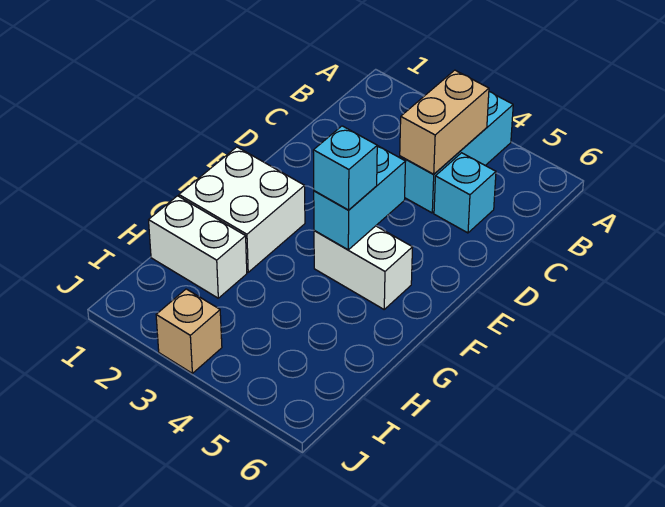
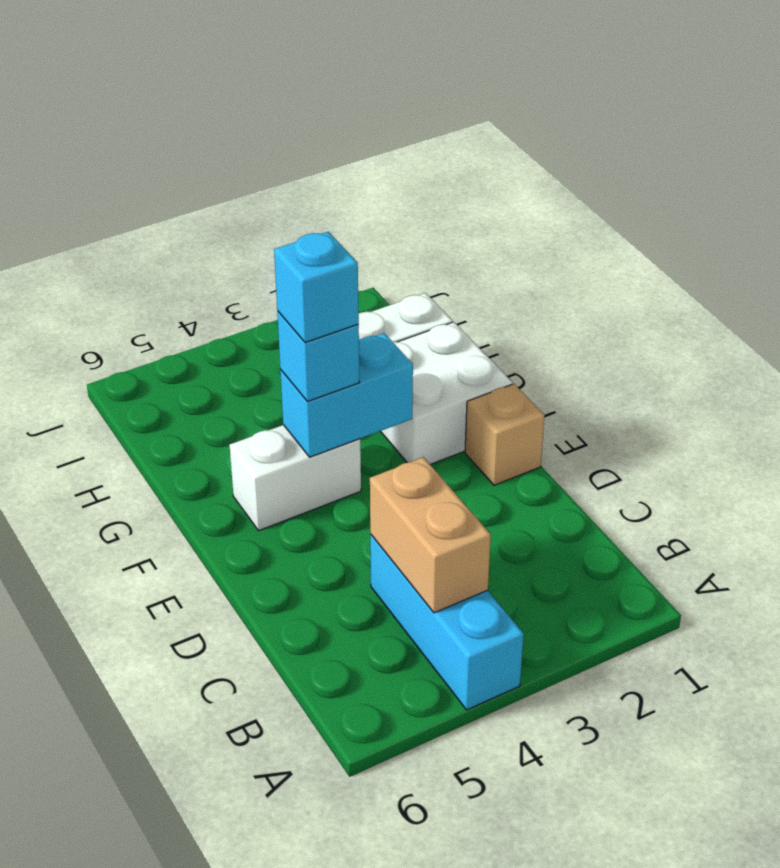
cyan 1x1 brick [434,153,496,233] -> cyan 1x1 brick moved to [274,232,359,343]
cyan 1x2 brick [314,146,406,250] -> cyan 1x2 brick turned to [280,333,413,457]
tan 1x1 brick [156,289,222,373] -> tan 1x1 brick moved to [465,384,545,485]

